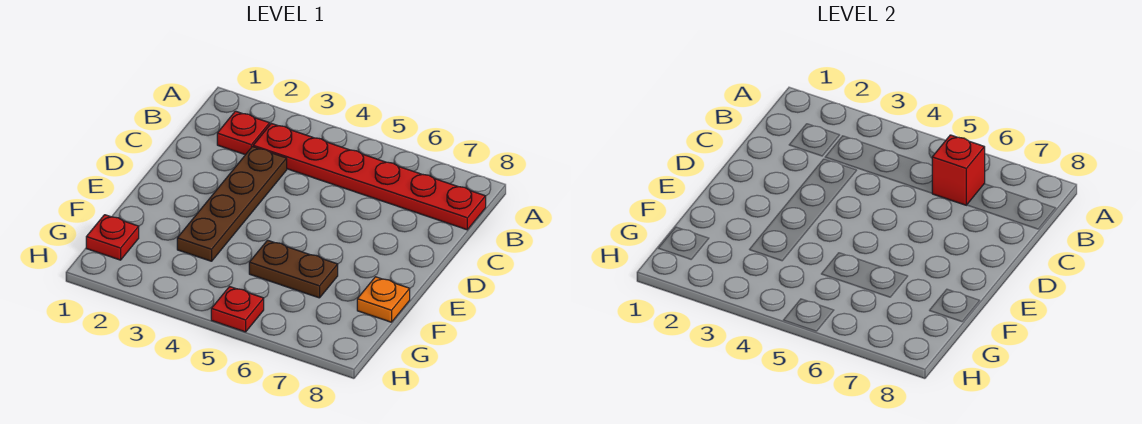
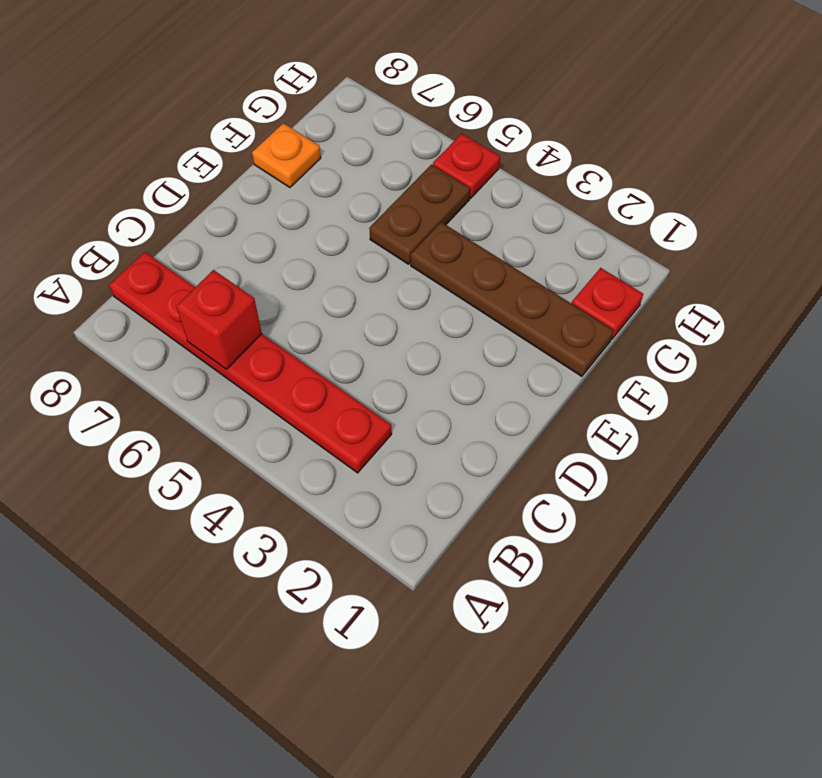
red 1x1 plate [217,111,270,155] -> none
brown 1x4 plate [177,147,287,261] -> brown 1x4 plate turned to [411,222,614,376]
brown 1x2 plate [249,240,338,298] -> brown 1x2 plate turned to [369,165,470,264]

